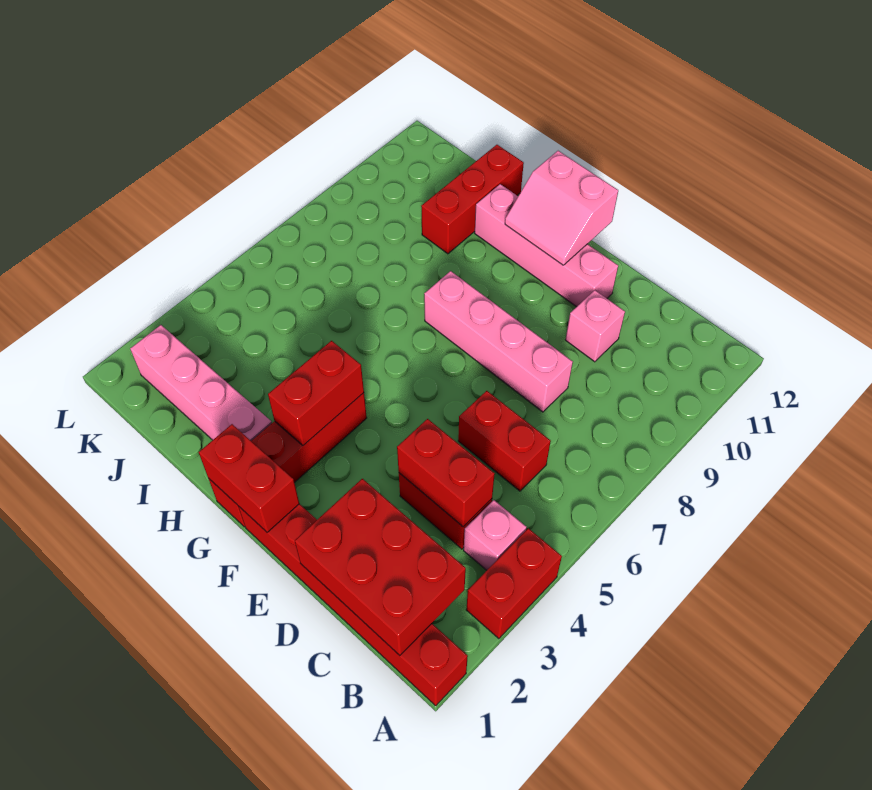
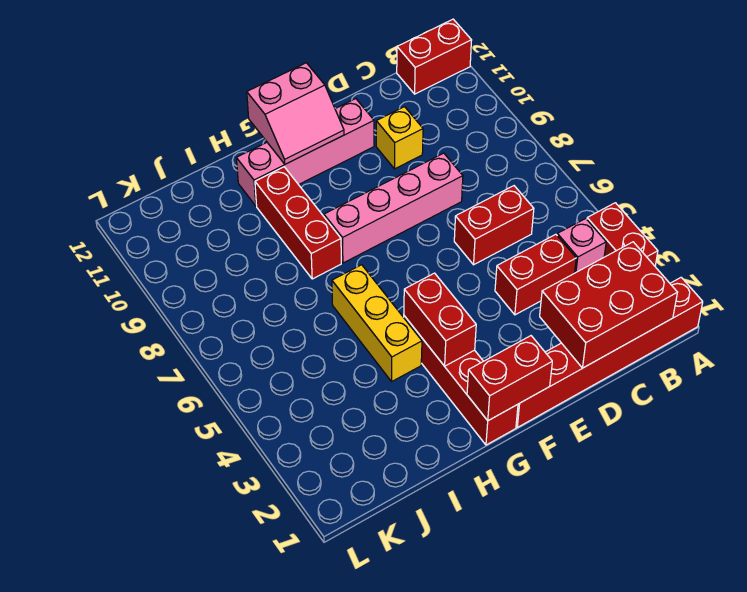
red 1x2 brick [397,419,495,527] -> red 1x2 brick moved to [397,19,472,94]
pink 1x1 brick [566,290,625,362] -> yellow 1x1 brick [376,107,423,169]
pink 1x4 brick [130,325,272,441] -> none
none -> yellow 1x3 brick [332,265,422,381]
red 1x3 brick [421,145,524,254] -> red 1x3 brick moved to [255,167,341,279]

